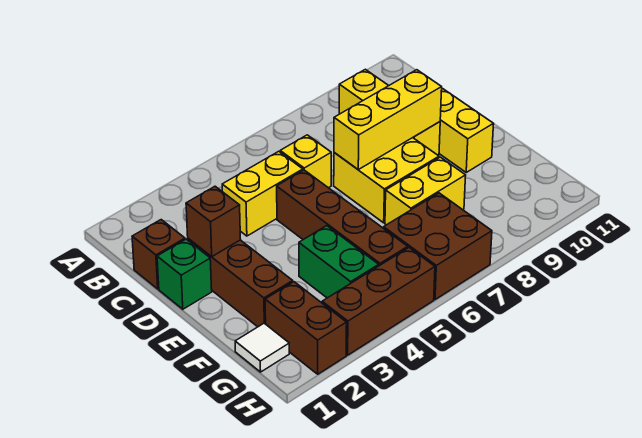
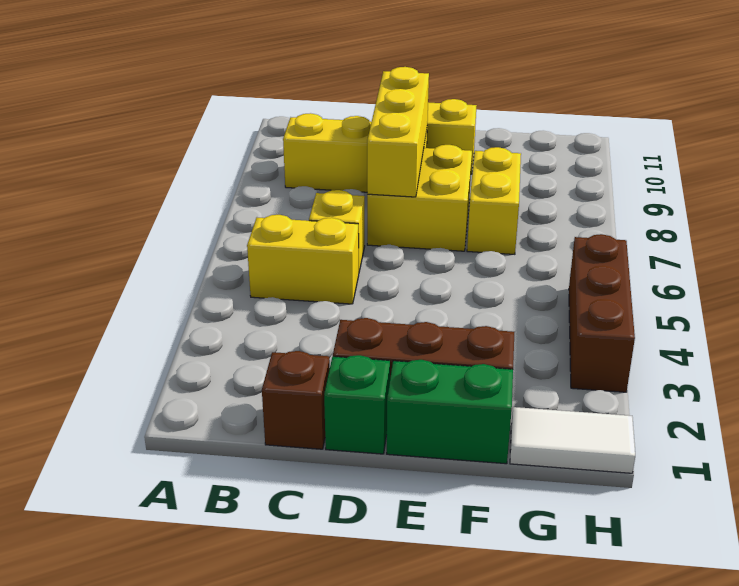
yellow 1x2 brick [222,151,303,236] -> yellow 1x2 brick turned to [247,215,359,304]
brown 1x1 brick [186,186,241,257] -> none
brown 1x4 brick [277,170,408,266] -> none
green 1x2 brick [299,226,379,298] -> green 1x2 brick moved to [387,360,513,464]
white 1x1 tile [235,323,289,372] -> white 1x2 tile [510,407,635,473]
brown 1x2 brick [265,282,347,374] -> none
brown 2x2 brick [384,193,492,300] -> none

